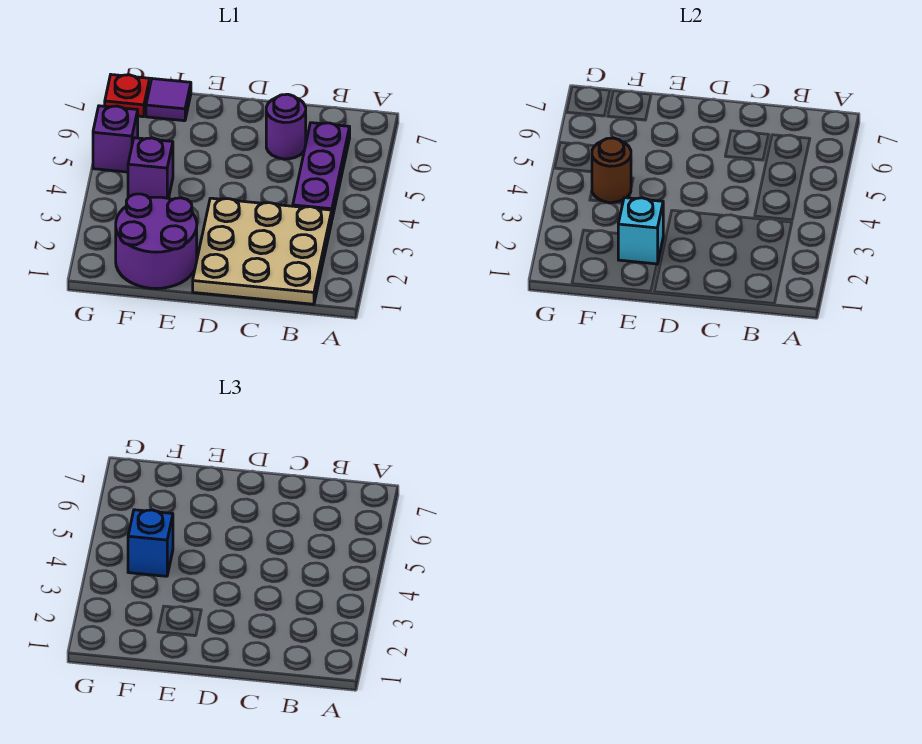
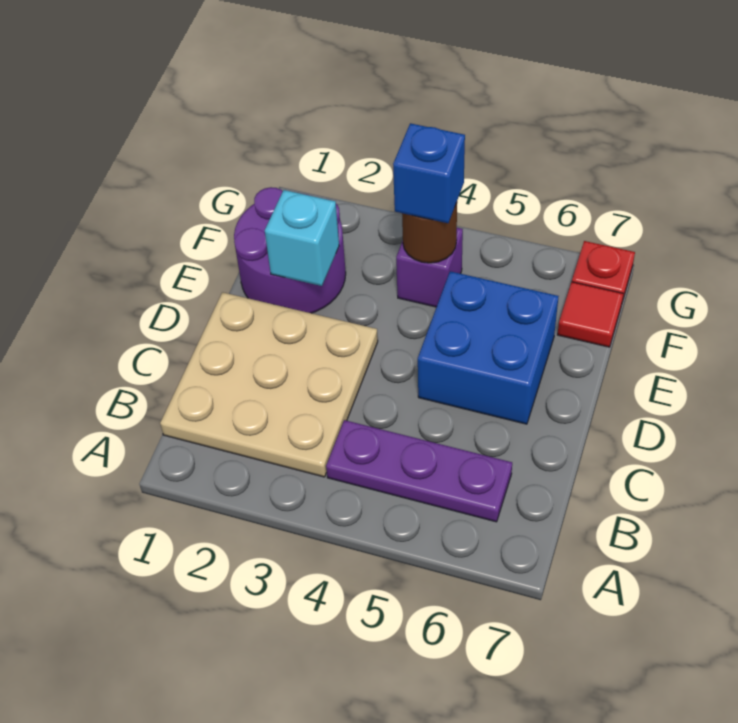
purple 1x1 round brick [266,94,306,159] -> none
none -> blue 2x2 brick [418,271,559,424]
purple 1x1 tile [146,79,191,121] -> red 1x1 tile [558,282,623,347]
purple 1x1 brick [93,106,138,172] -> none

